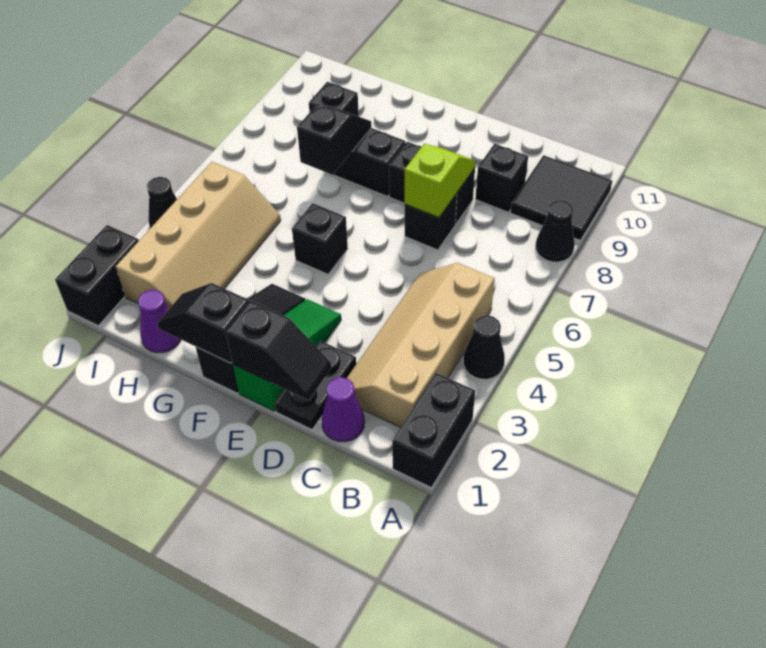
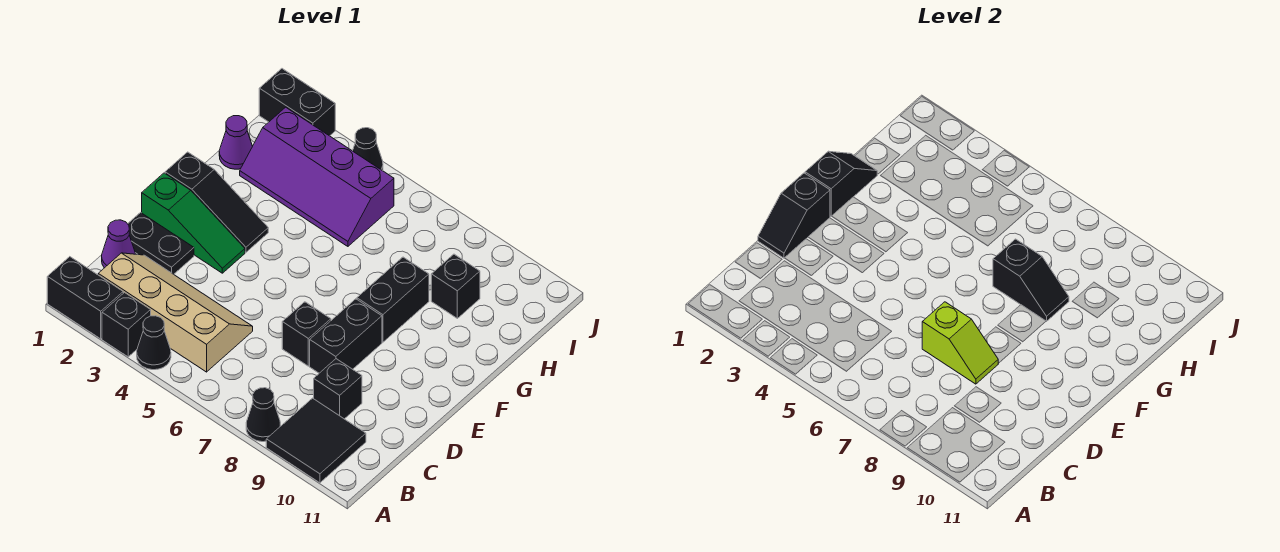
black 1x1 brick [292,203,348,274] -> black 1x1 brick moved to [102,293,151,357]
tan 2x4 slope [116,162,281,309] -> purple 2x4 slope [240,107,394,246]

